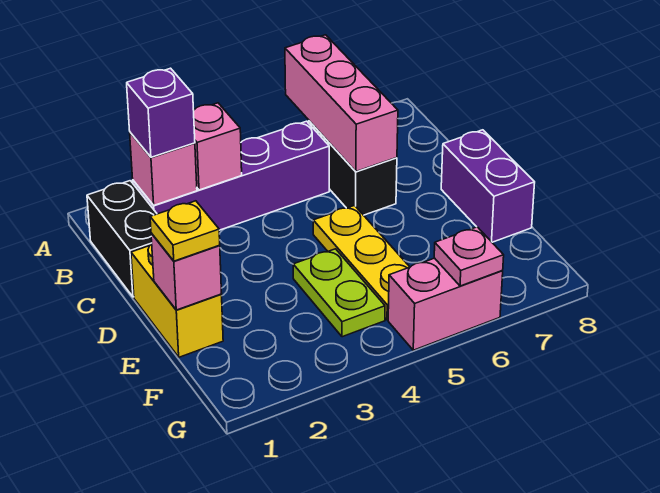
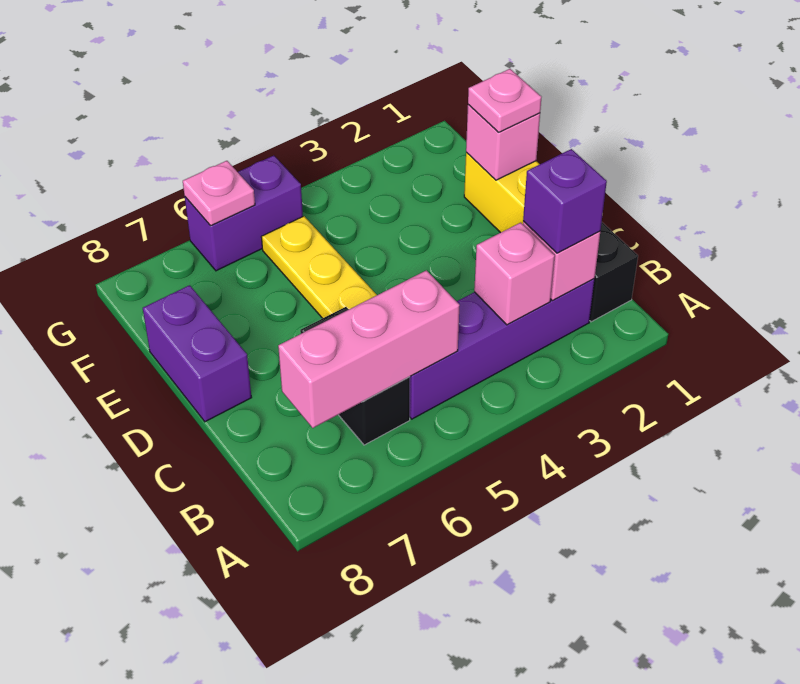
pink 1x3 brick [285,35,398,172] -> pink 1x3 brick turned to [278,270,460,428]
yellow 1x1 plate [150,201,220,261] -> pink 1x1 plate [468,69,541,132]
lime 1x2 plate [293,249,385,337] -> none
pink 1x2 brick [388,258,503,350] -> purple 1x2 brick [185,156,303,271]

